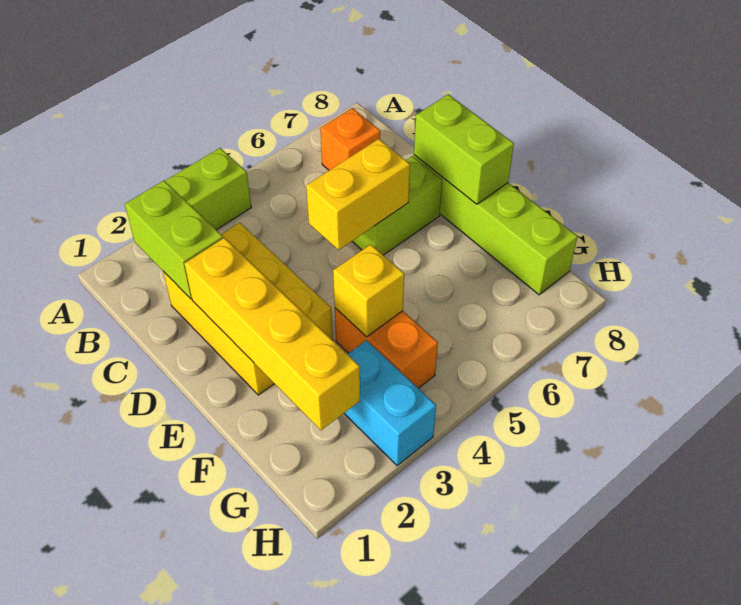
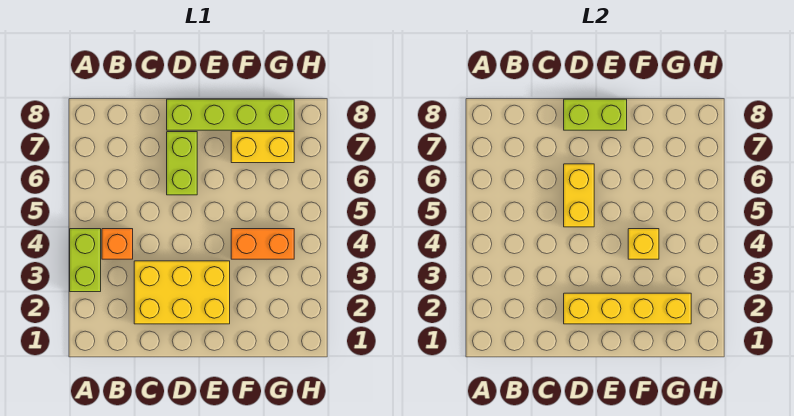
lime 1x2 brick [125,181,223,299] -> none
orange 1x1 brick [320,108,380,170] -> orange 1x1 brick moved to [102,229,133,259]
none -> yellow 1x2 brick [231,132,294,163]
cyan 1x2 brick [344,340,436,466] -> none

